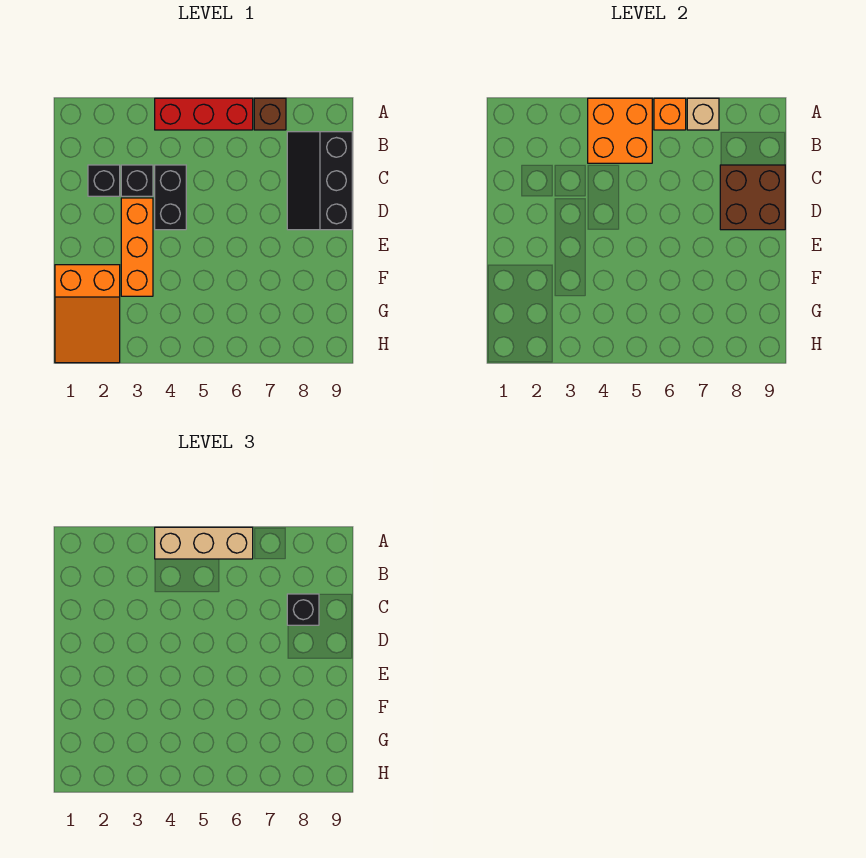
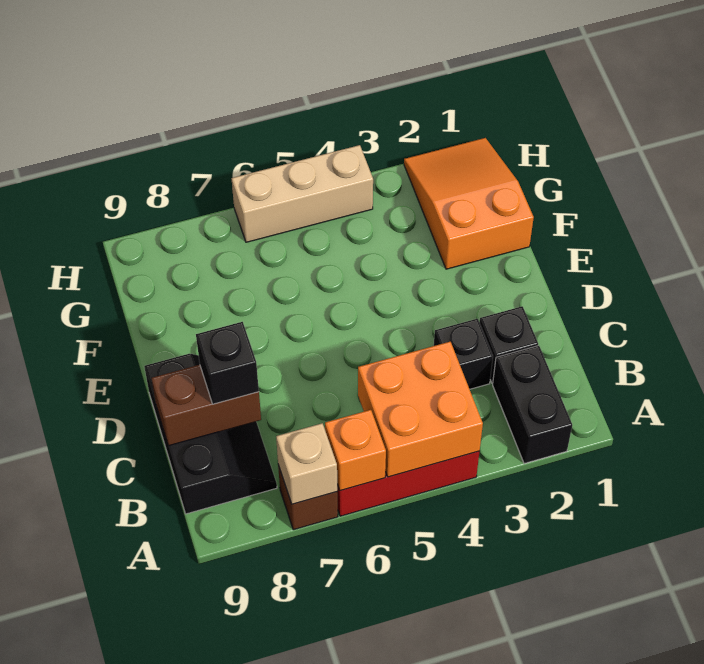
tan 1x3 brick [155,527,253,559] -> tan 1x3 brick moved to [231,145,373,242]
black 1x2 brick [155,165,186,230] -> black 1x2 brick moved to [493,346,572,464]
brown 2x2 brick [720,165,785,230] -> brown 1x2 brick [151,365,261,446]
orange 1x3 brick [121,198,153,296] -> none

